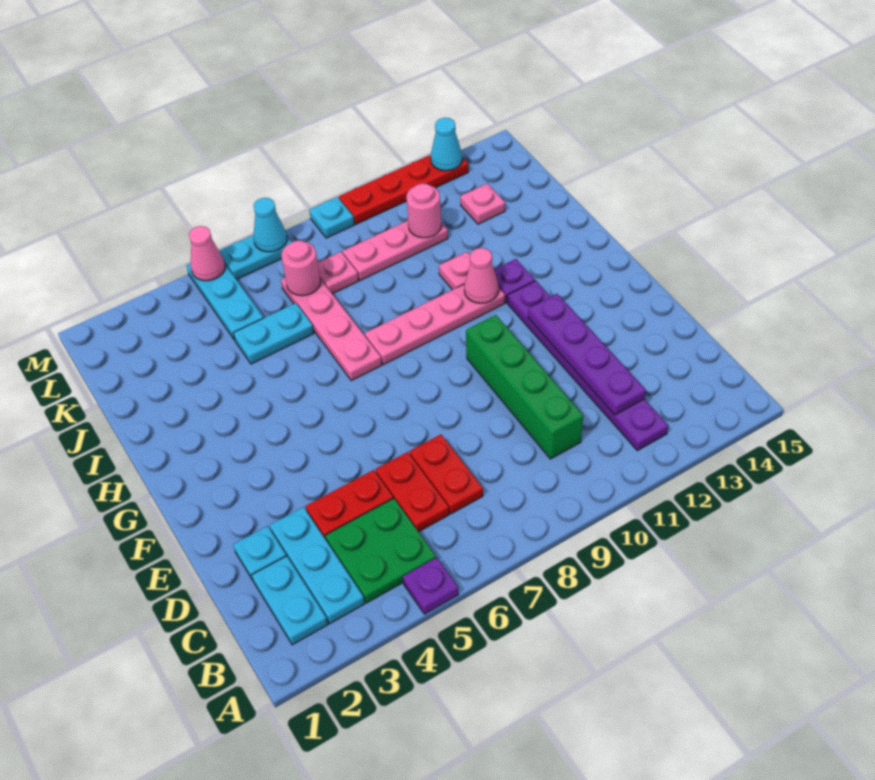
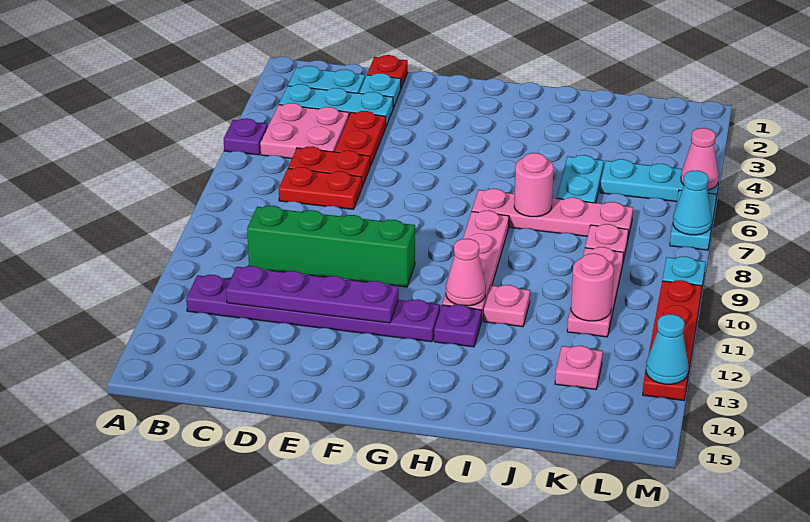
green 2x2 plate [325,498,436,603] -> pink 2x2 plate [260,103,349,159]
none -> red 1x1 plate [367,55,408,88]
pink 1x1 round brick [281,241,320,296] -> pink 1x1 round brick moved to [514,153,554,217]

